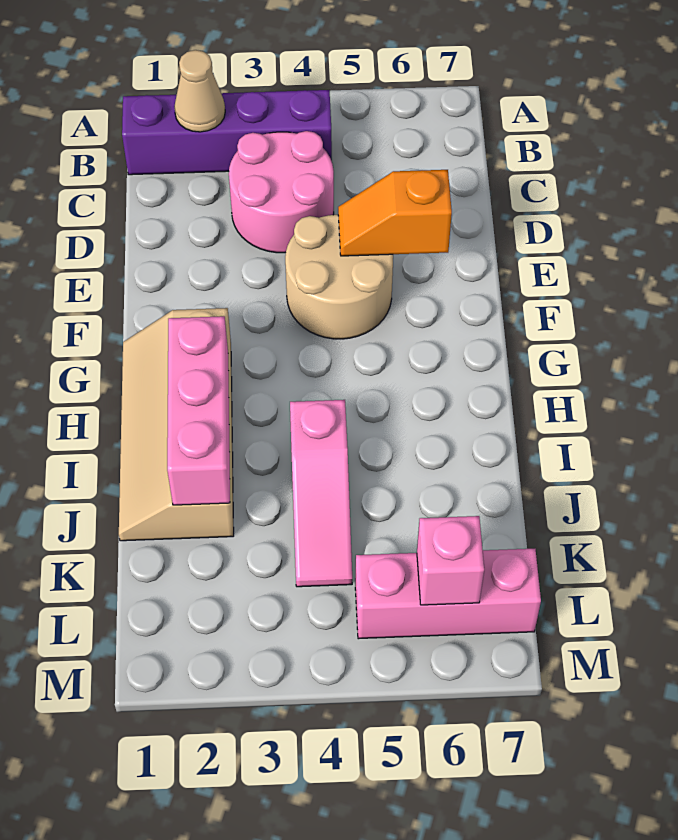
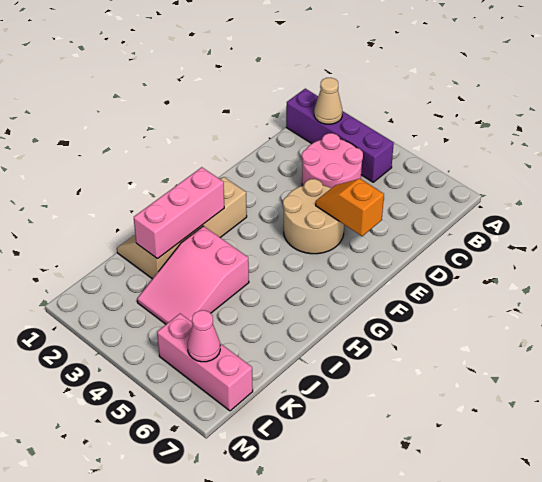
pink 1x3 slope [290,400,352,587] -> pink 2x3 slope [137,226,249,324]
pink 1x1 brick [417,516,484,605] -> pink 1x1 cone [188,310,220,362]

